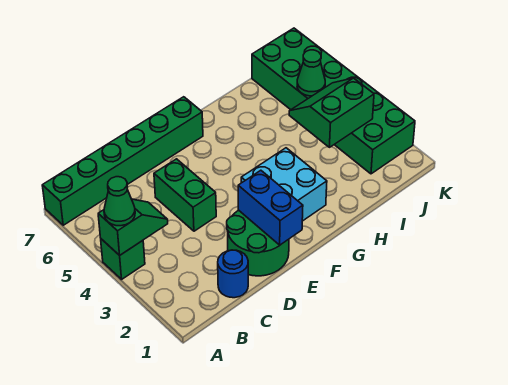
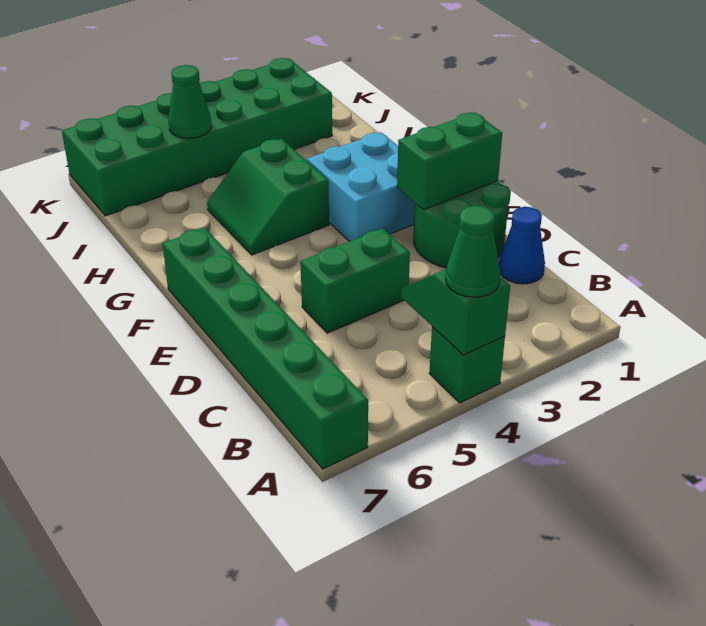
blue 1x1 round brick [218,250,248,298] -> blue 1x1 cone [499,207,545,284]
blue 1x2 brick [238,170,303,245] -> green 1x2 brick [397,112,502,210]
green 2x2 slope [289,78,374,147] -> green 2x2 slope moved to [207,139,329,255]

